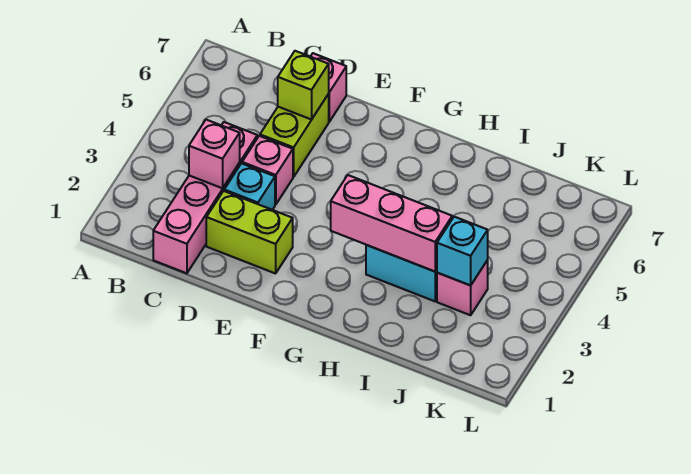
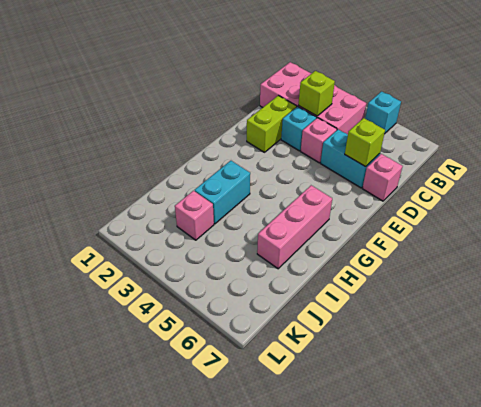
pink 1x4 brick [153,122,257,273] -> pink 2x4 brick [260,62,366,135]
pink 1x1 brick [189,120,240,188] -> lime 1x1 brick [298,71,335,116]
lime 1x2 brick [260,94,329,177] -> cyan 1x2 brick [321,129,380,188]
pink 1x3 brick [331,175,452,271] -> pink 1x3 brick moved to [257,185,332,269]
cyan 1x1 brick [437,217,488,285] -> cyan 1x1 brick moved to [365,91,401,134]

